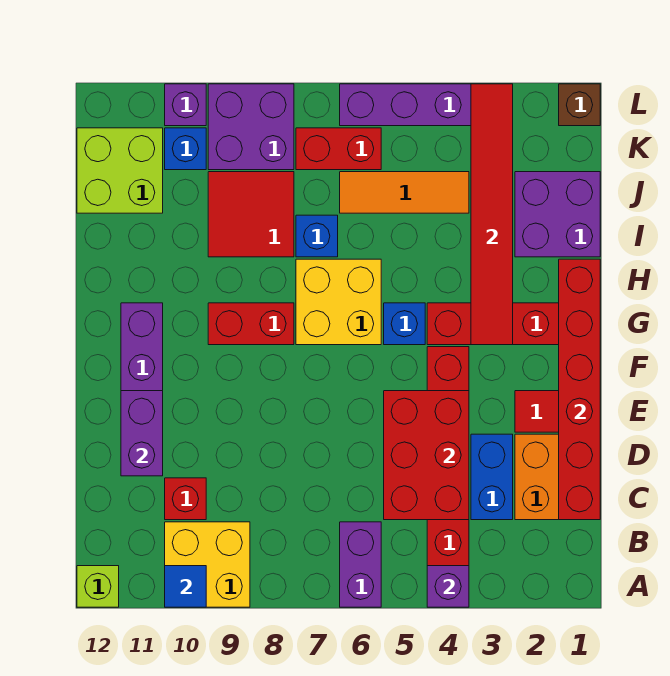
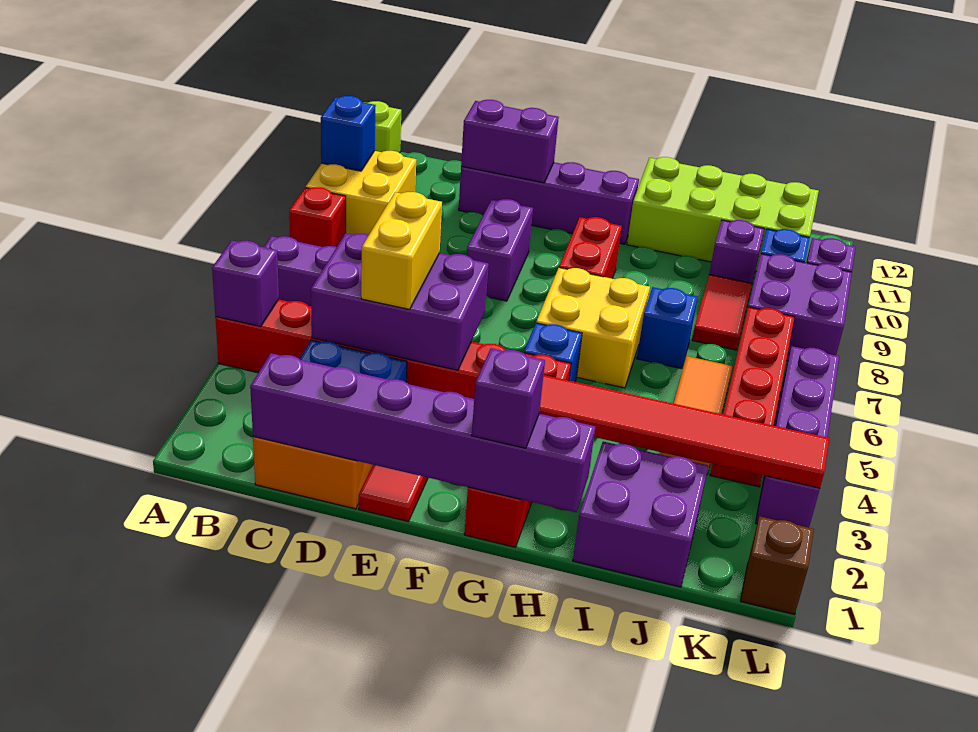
blue 1x1 tile [165,566,206,607] -> blue 1x1 brick [321,96,376,171]
red 1x6 brick [559,259,600,520] -> purple 1x6 brick [250,353,595,512]
red 2x3 brick [384,391,469,520] -> purple 2x3 brick [311,233,489,370]
red 1x1 brick [165,478,206,520] -> red 1x1 brick moved to [289,187,346,247]
none -> yellow 1x2 brick [361,192,442,309]
none -> purple 1x2 brick [467,199,533,301]
none -> purple 1x1 brick [472,348,545,448]
red 2x2 tile [208,172,294,257] -> red 1x2 tile [692,275,752,350]
none -> purple 1x1 brick [709,220,764,283]
lime 2x2 brick [77,128,163,213] -> lime 2x4 brick [627,157,819,271]
red 1x2 brick [296,128,381,170] -> red 1x4 brick [710,307,795,487]

